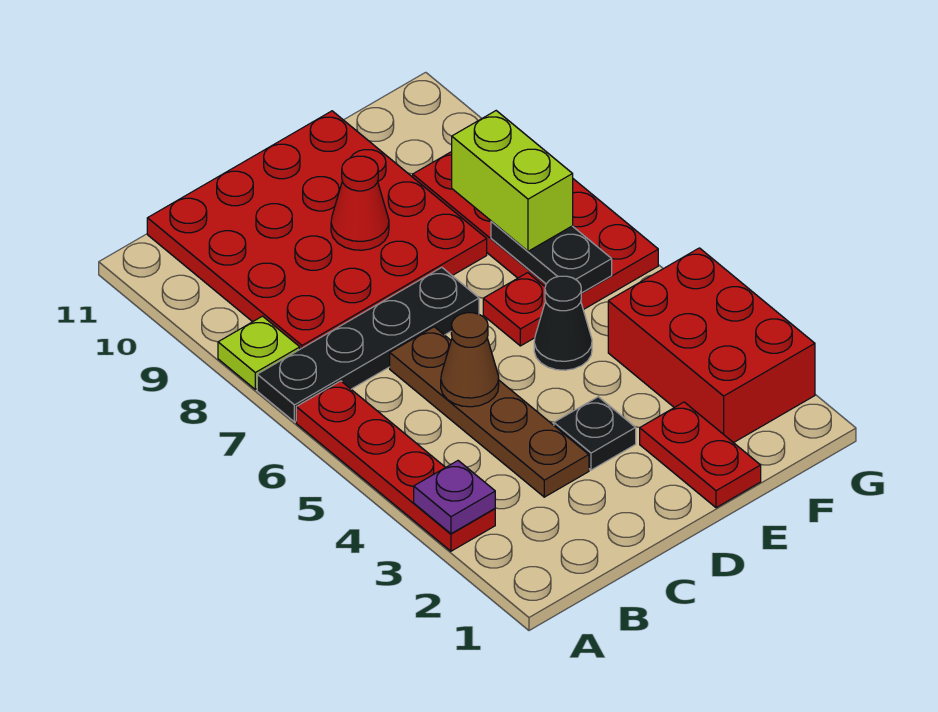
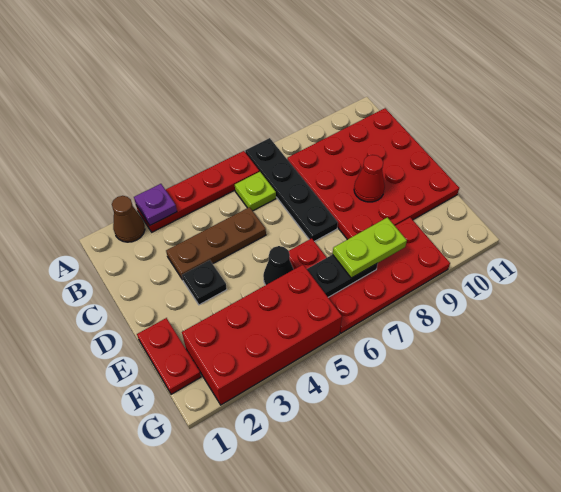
lime 1x1 plate [218,316,300,389] -> lime 1x1 plate moved to [235,172,276,211]
brown 1x4 plate [390,327,589,497] -> brown 1x3 plate [166,207,266,280]
brown 1x1 cone [441,313,499,407] -> brown 1x1 cone moved to [112,196,145,242]
red 1x2 plate [640,402,761,508] -> red 1x2 plate turned to [137,318,201,394]
red 2x3 brick [608,248,815,443] -> red 2x4 brick [182,265,342,405]
lime 1x2 brick [452,111,573,251] -> lime 1x2 plate [333,217,407,278]

